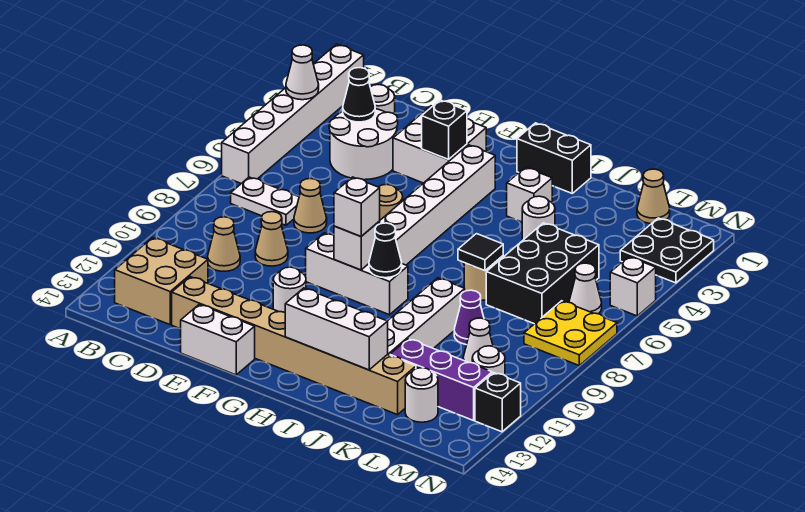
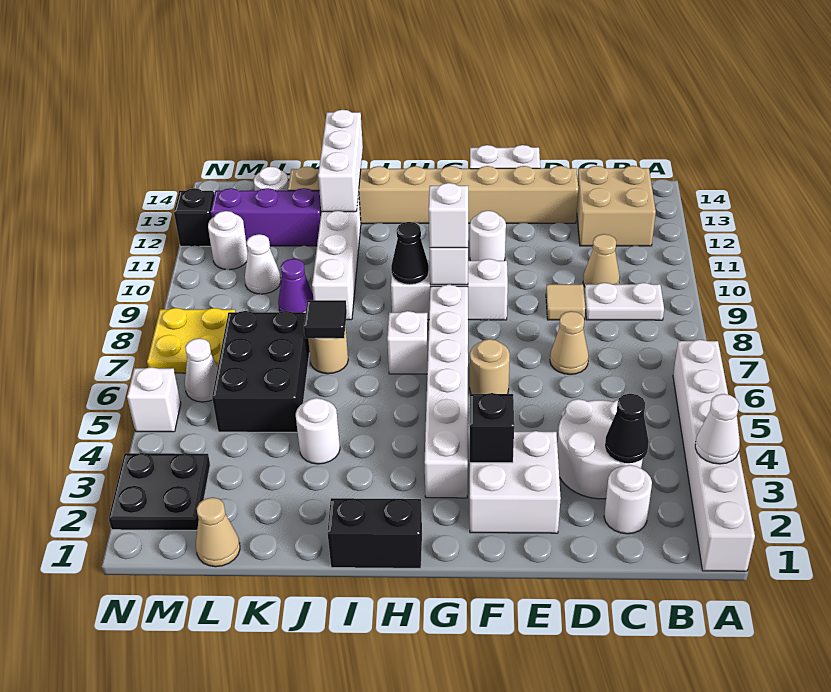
white 1x2 plate [231,177,299,225] -> white 1x2 plate moved to [584,283,664,320]
tan 1x1 cone [255,212,288,266] -> tan 1x1 tile [546,284,585,320]
white 1x3 brick [285,288,388,370] -> white 1x3 brick turned to [318,110,363,212]
white 1x1 brick [507,167,552,222] -> white 1x1 brick moved to [387,311,428,374]

